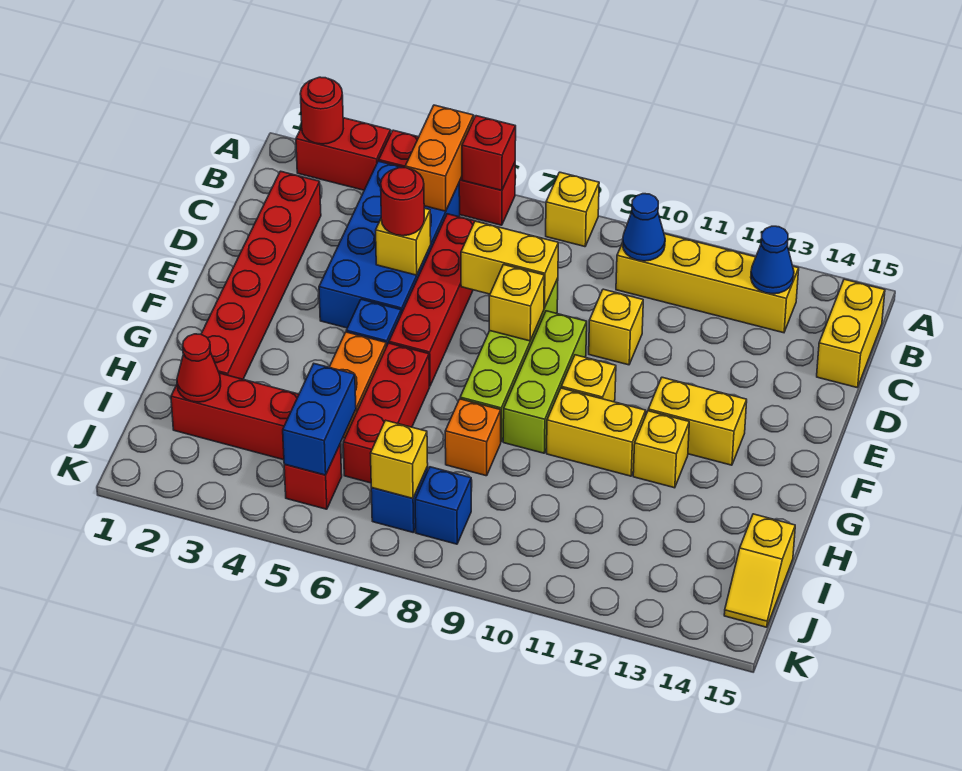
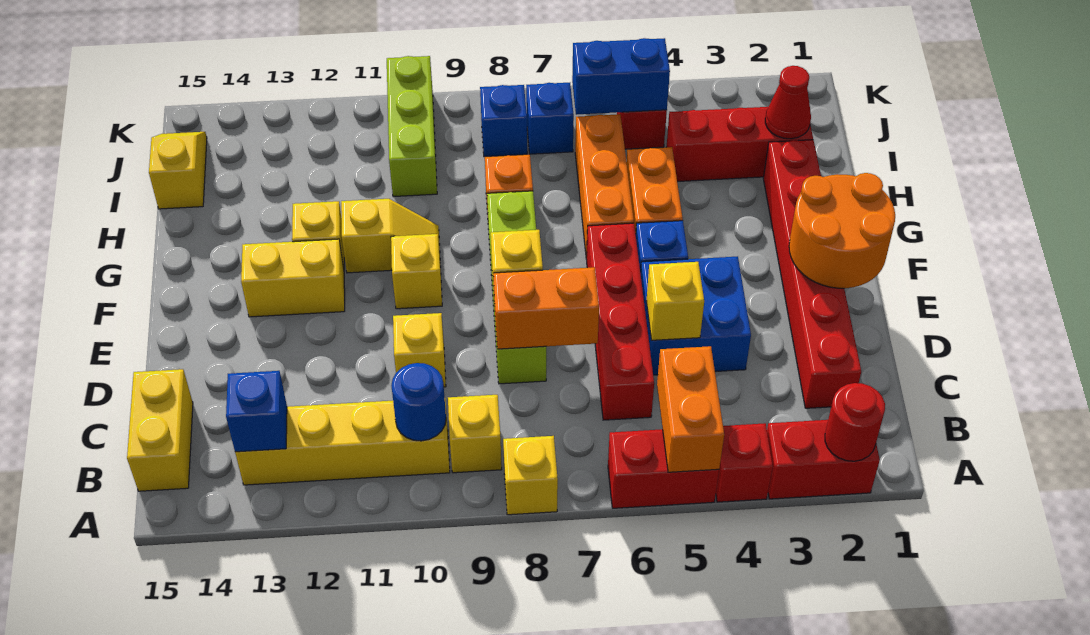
red 1x1 brick [462,116,516,190] -> none
blue 2x4 brick [319,161,460,328] -> blue 2x2 brick [641,257,751,375]
blue 1x1 cone [623,194,665,261] -> blue 1x1 round brick [391,363,446,441]
blue 1x1 cone [751,226,794,294] -> blue 1x1 brick [226,371,287,452]
red 1x1 round brick [381,168,424,236] -> none
yellow 1x2 brick [461,221,558,308] -> orange 1x2 brick [493,267,599,349]
none -> orange 2x2 round brick [789,173,895,288]
lime 1x3 brick [503,311,587,453] -> lime 1x3 brick moved to [387,56,437,197]
red 1x3 brick [343,343,429,483] -> orange 1x3 brick [575,114,634,259]
yellow 1x2 brick [547,388,646,476] -> yellow 1x2 slope [341,199,440,273]
blue 1x2 brick [283,364,356,475] -> blue 1x2 brick turned to [572,38,670,115]
yellow 1x1 brick [371,420,428,499] -> yellow 1x1 brick moved to [448,395,502,473]

